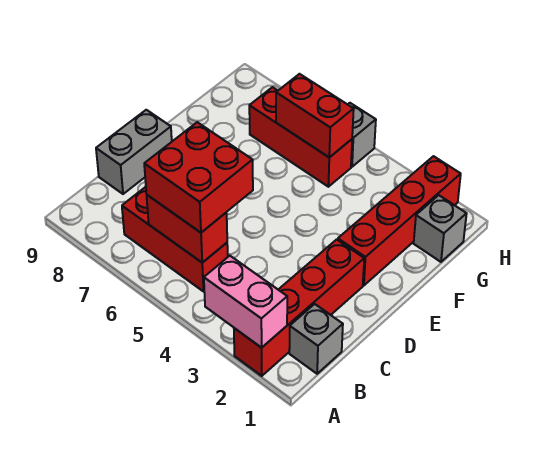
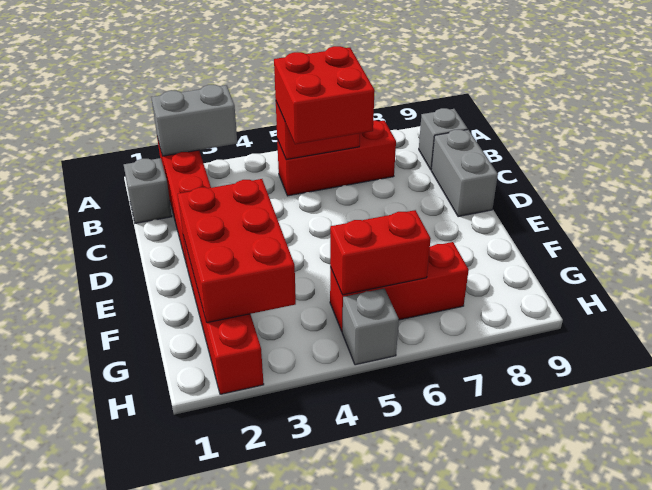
pink 1x2 brick [204,256,287,348] -> grey 1x2 brick [151,85,237,156]
none -> red 2x3 brick [178,179,296,323]
grey 1x1 brick [414,195,467,262] -> grey 1x1 brick moved to [419,108,468,170]

